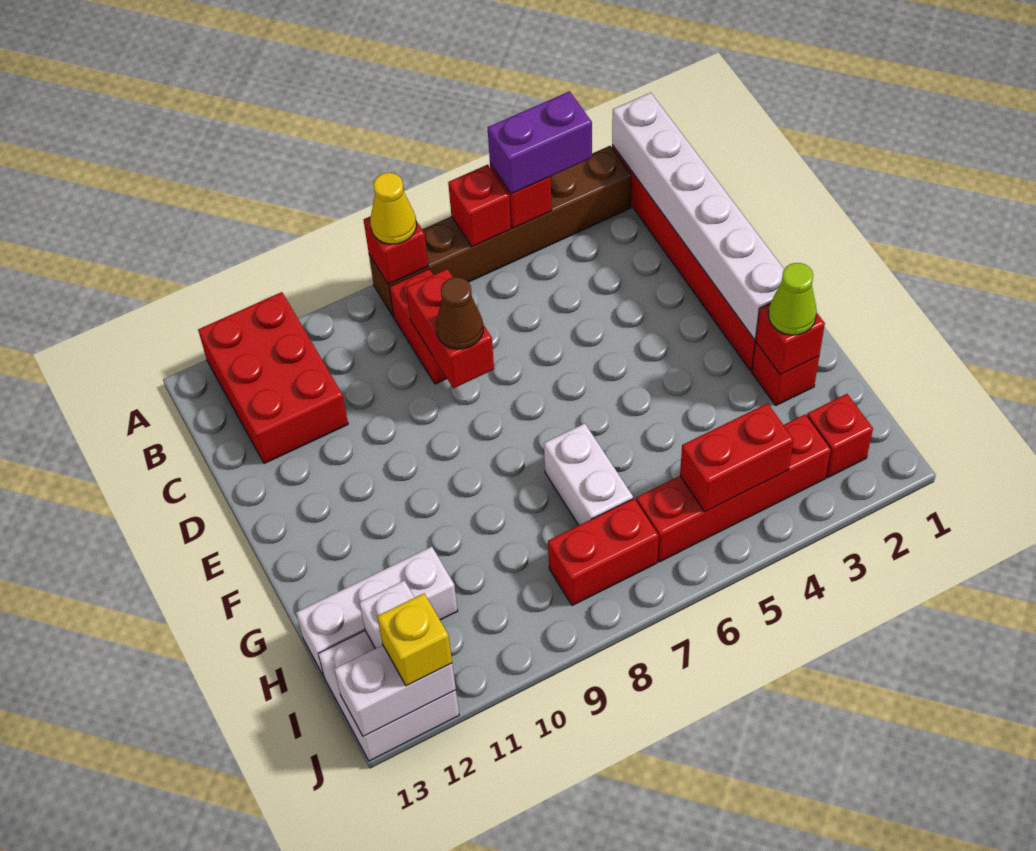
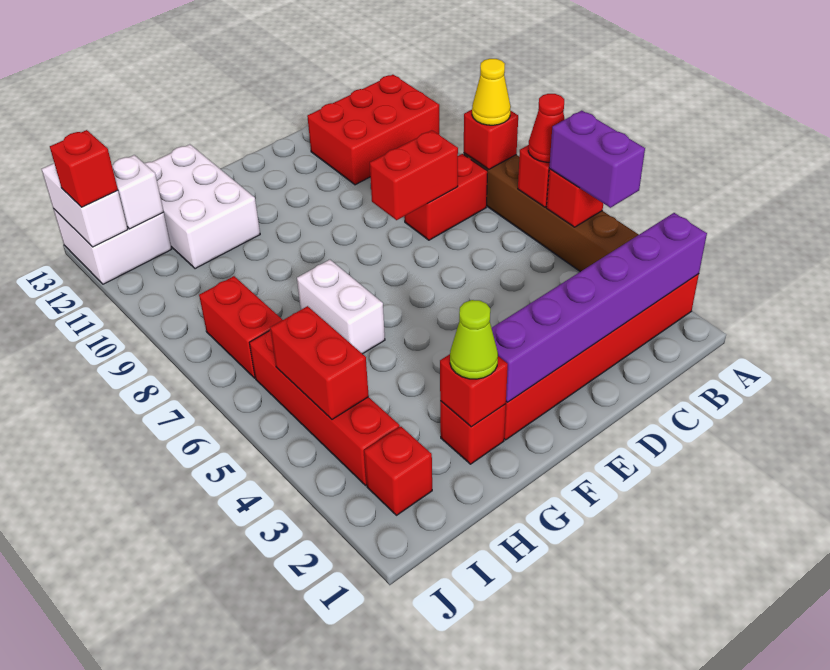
white 1x6 brick [612,93,784,339] -> purple 1x6 brick [492,213,707,402]
none -> red 1x1 cone [528,94,565,162]
brown 1x1 cone [436,277,483,349] -> none
white 1x2 brick [544,423,633,525] -> white 1x2 brick turned to [297,260,385,354]
white 1x3 brick [296,547,458,676] -> white 2x3 brick [144,144,260,269]
yellow 1x1 brick [377,593,452,686] -> red 1x1 brick [50,130,118,207]

